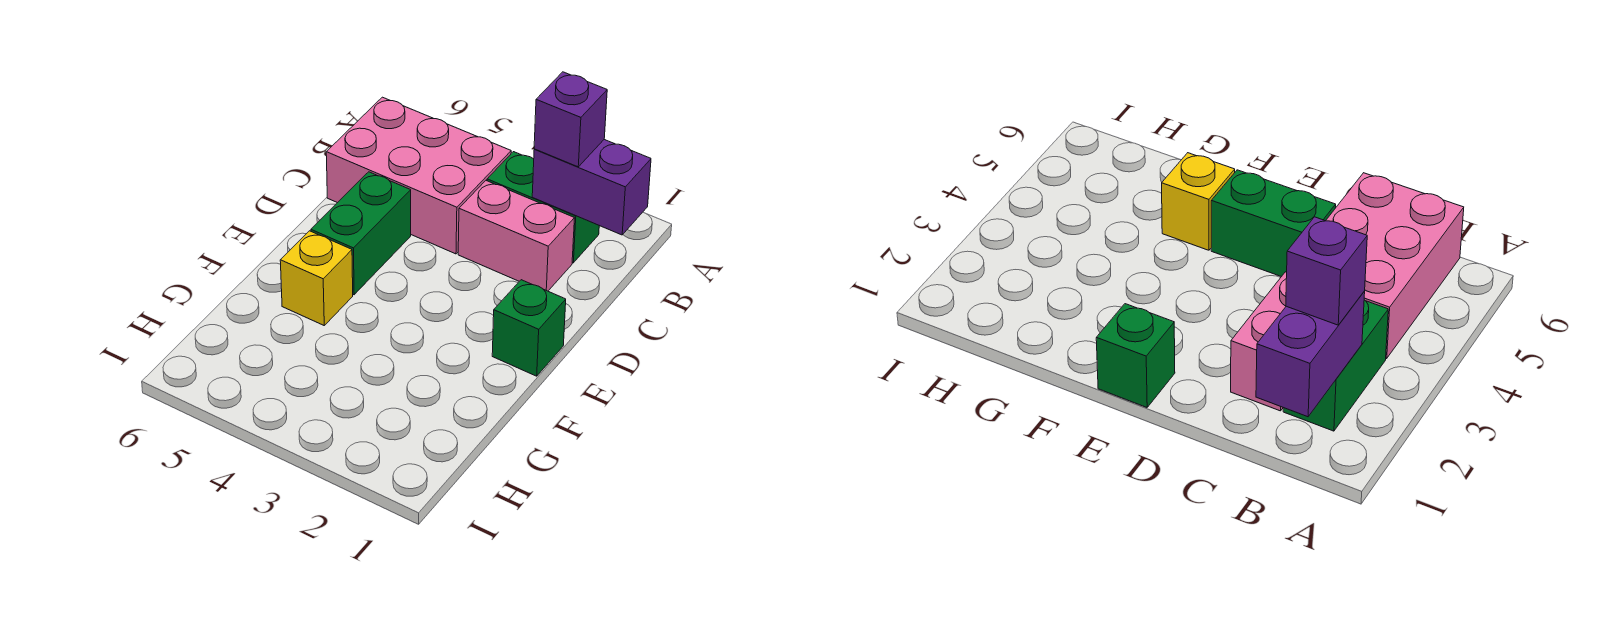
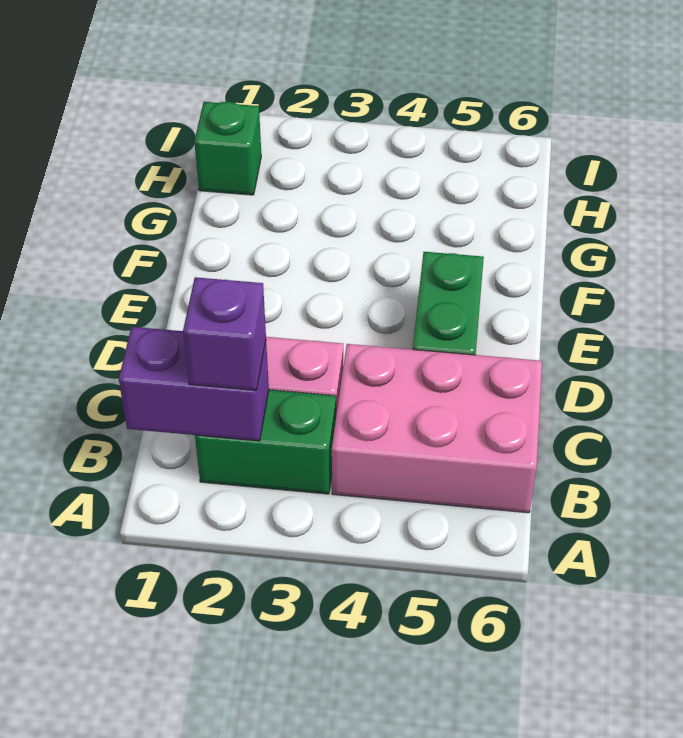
green 1x1 brick [492,280,566,376] -> green 1x1 brick moved to [194,102,261,195]
yellow 1x1 brick [280,231,353,325] -> none

